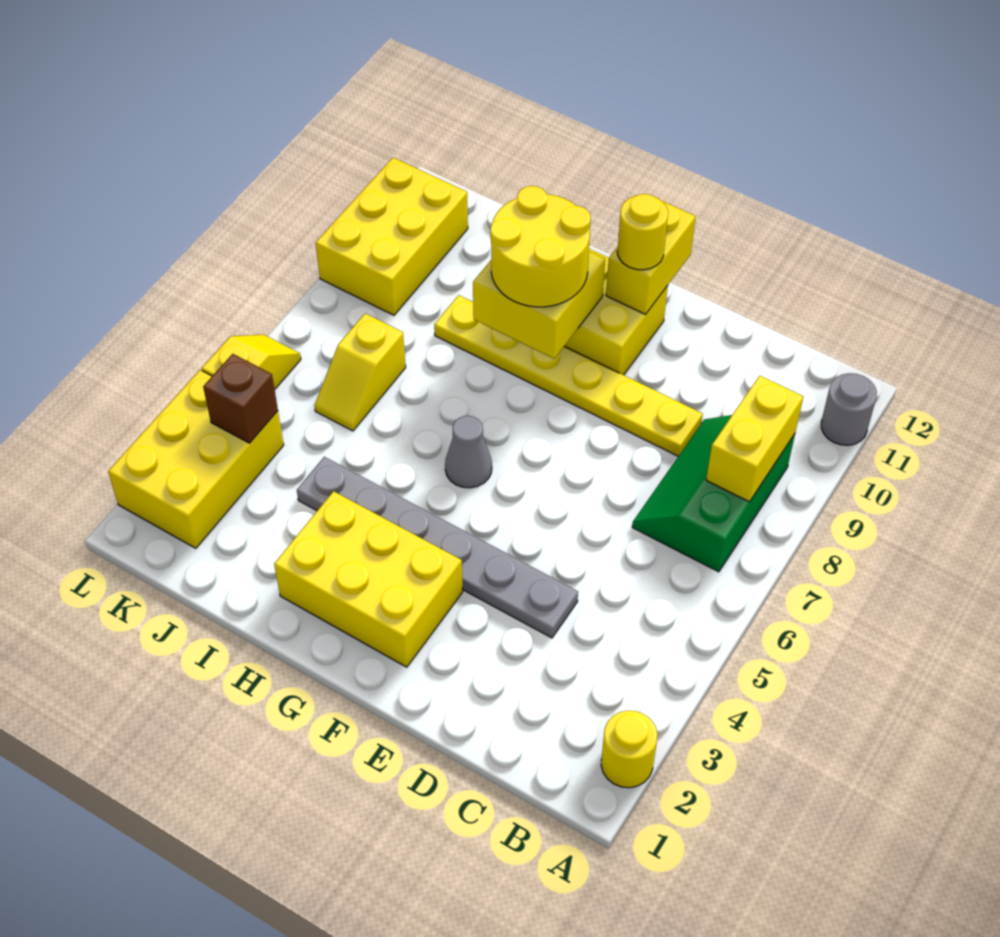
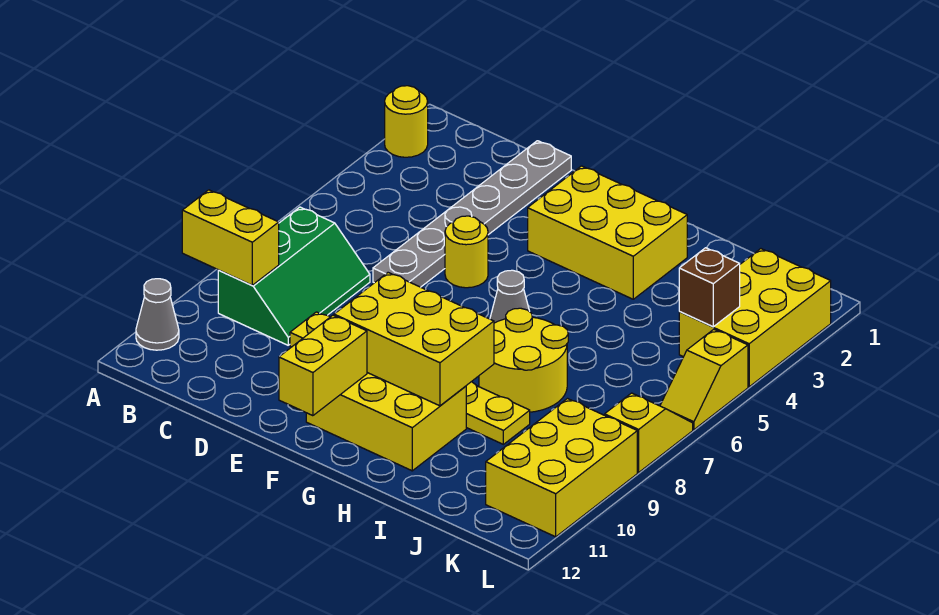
grey 1x1 round brick [821,373,877,445] -> grey 1x1 cone [136,279,179,350]
yellow 1x2 brick [706,376,803,502] -> yellow 1x2 brick turned to [182,190,279,285]
grey 1x6 plate [297,457,578,638] -> grey 1x6 plate turned to [373,141,571,287]
yellow 1x1 round brick [617,194,668,270] -> yellow 1x1 round brick moved to [445,216,488,288]
yellow 2x2 brick [473,251,605,358] -> yellow 2x3 brick [334,273,494,406]
yellow 2x2 round brick [490,186,591,307] -> yellow 2x2 round brick moved to [479,308,568,412]
yellow 1x2 slope [314,313,406,431] -> yellow 1x2 slope moved to [605,393,693,472]

